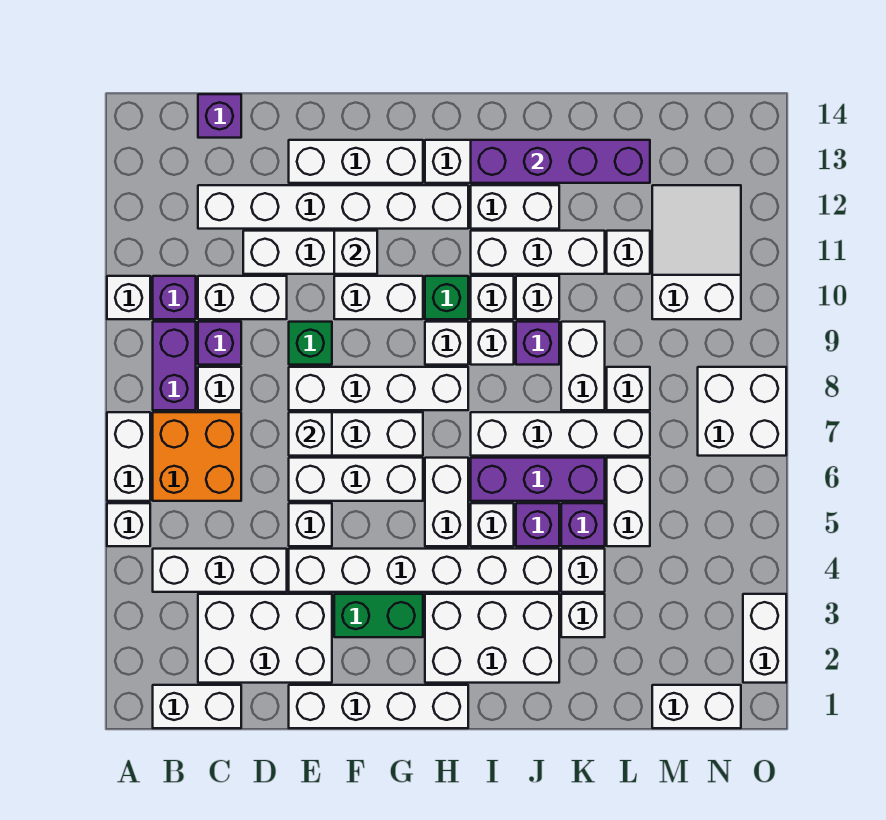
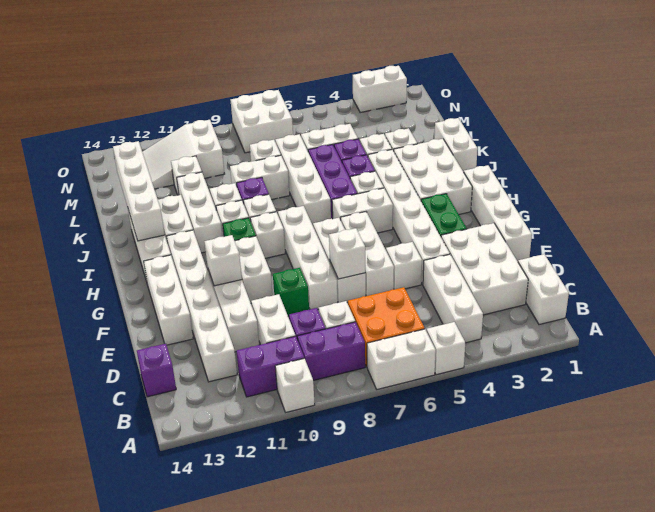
purple 1x1 brick [153,276,196,319] -> purple 1x2 brick [236,336,304,397]
purple 1x4 brick [471,140,650,183] -> white 1x4 brick [113,141,165,241]
white 1x2 brick [652,685,741,728] -> white 1x2 brick moved to [434,118,478,172]

